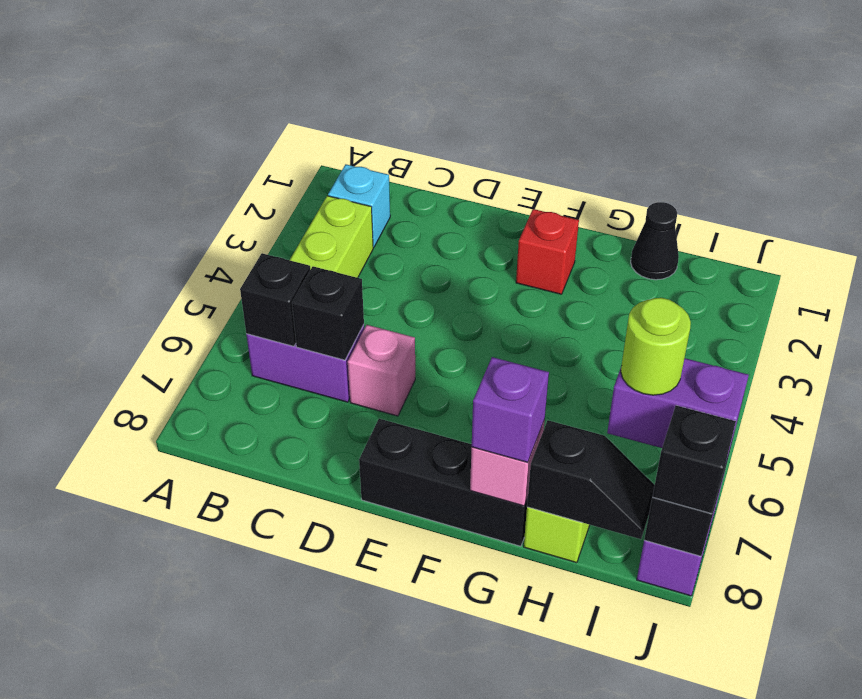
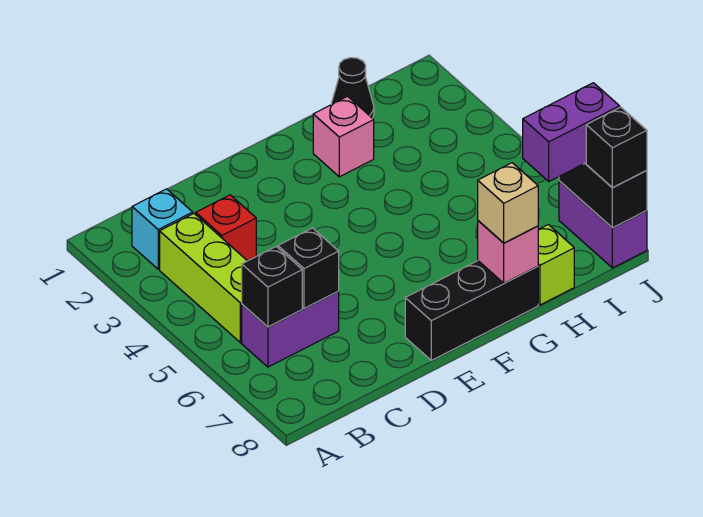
pink 1x1 brick [348,325,415,416] -> pink 1x1 brick moved to [313,96,374,177]
red 1x1 brick [516,209,579,294] -> red 1x1 brick moved to [196,195,256,261]
purple 1x1 brick [472,357,549,463] -> tan 1x1 brick [478,163,538,243]
black 1x2 slope [527,420,655,539] -> none
lime 1x1 round brick [621,298,691,395] -> none

